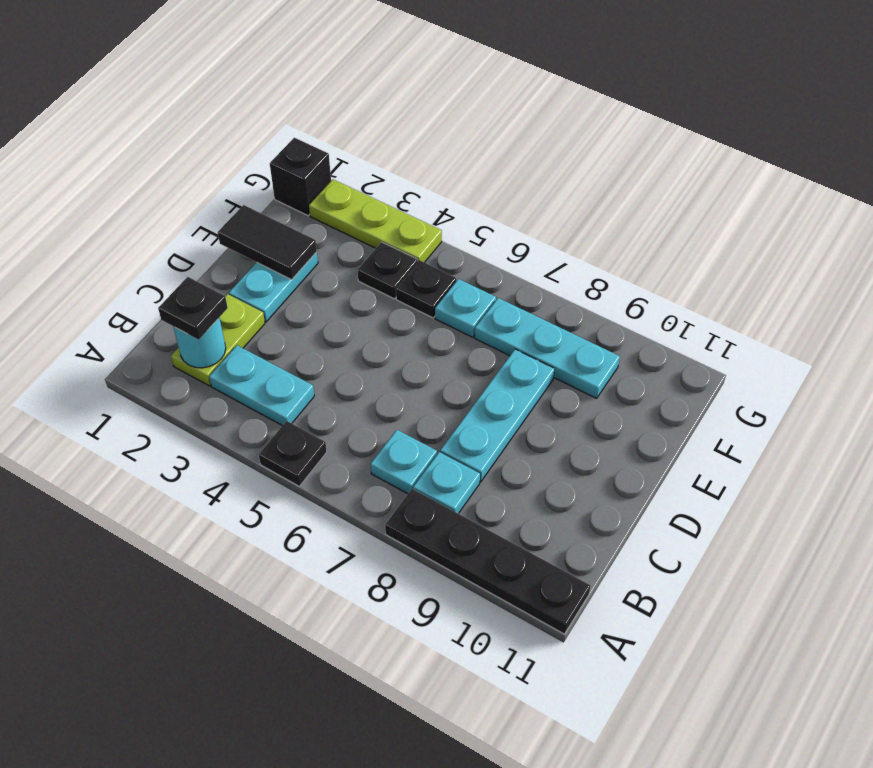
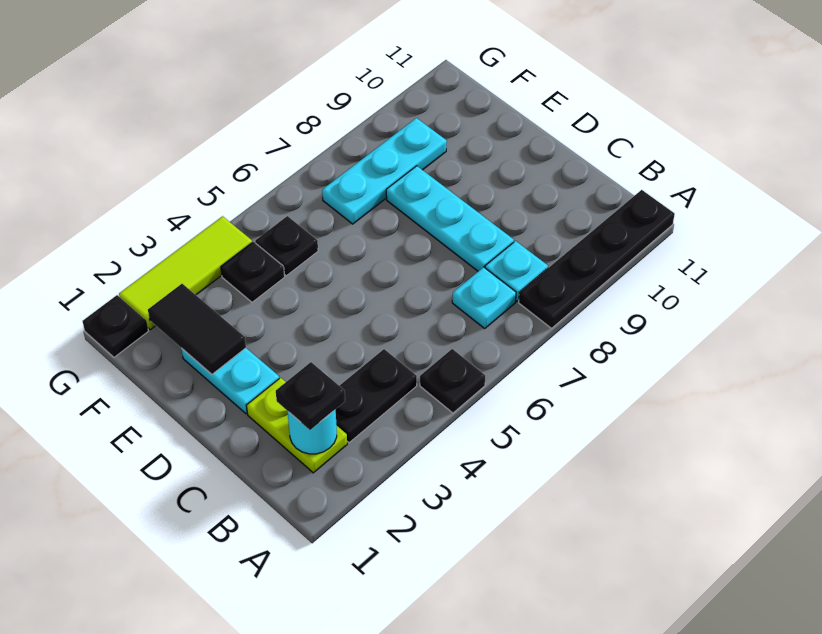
cyan 1x2 plate [209,345,314,426] -> black 1x2 plate [336,349,417,443]
black 1x2 tile [218,205,317,280] -> black 1x2 tile turned to [148,284,246,374]
cyan 1x1 plate [435,279,496,337] -> none
black 1x1 brick [270,138,331,216] -> black 1x1 plate [82,295,148,357]
lime 1x3 plate [309,179,442,263] -> lime 1x3 tile [119,216,252,330]

